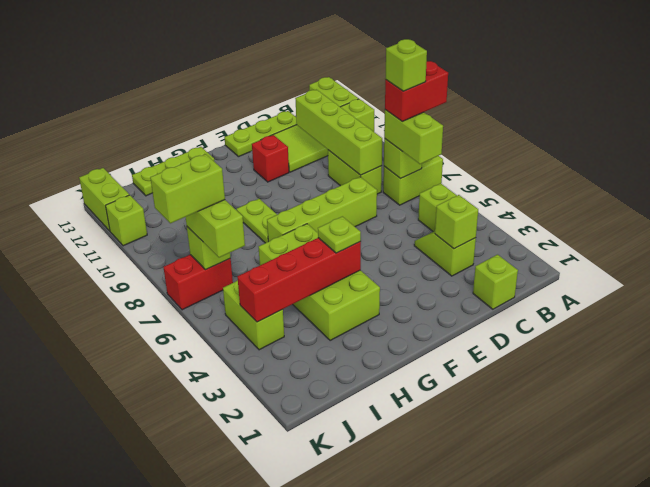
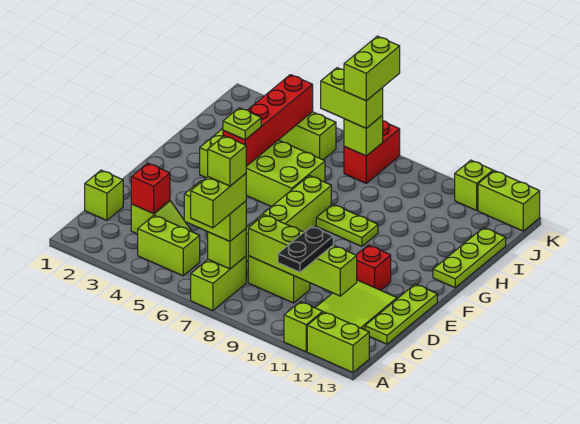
red 1x2 brick [385,61,448,121] -> lime 1x2 brick [191,174,246,228]
none -> black 1x2 plate [278,226,333,272]
lime 1x1 brick [435,195,478,249] -> red 1x1 brick [131,163,170,214]

